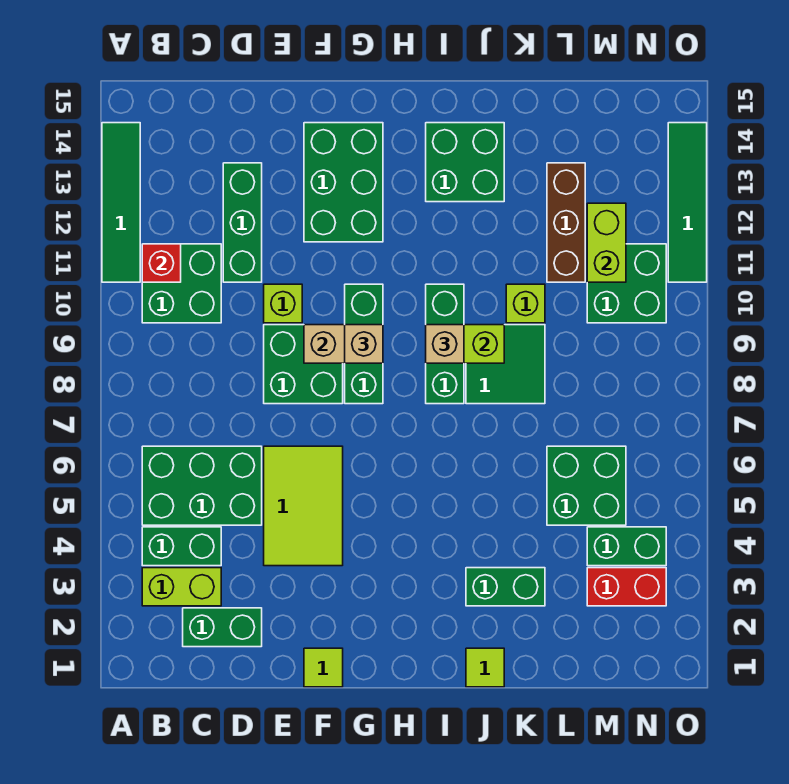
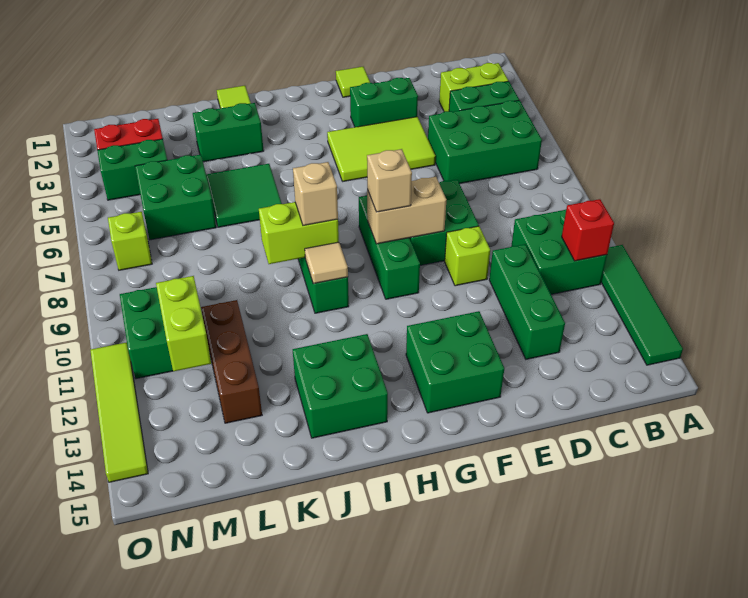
green 1x2 brick [183,608,262,647] -> green 1x2 brick moved to [350,78,418,127]
lime 2x3 tile [264,446,343,566] -> lime 2x3 tile turned to [327,117,435,181]
green 2x3 brick [304,123,383,242] -> green 2x2 brick [406,311,504,413]
none -> tan 1x1 tile [305,242,348,284]
green 2x2 tile [466,325,545,404] -> green 2x2 tile moved to [206,164,282,227]
lime 1x1 brick [506,284,545,323] -> lime 1x1 brick moved to [108,212,152,270]
green 1x4 tile [668,123,707,282] -> lime 1x4 tile [90,342,148,482]

